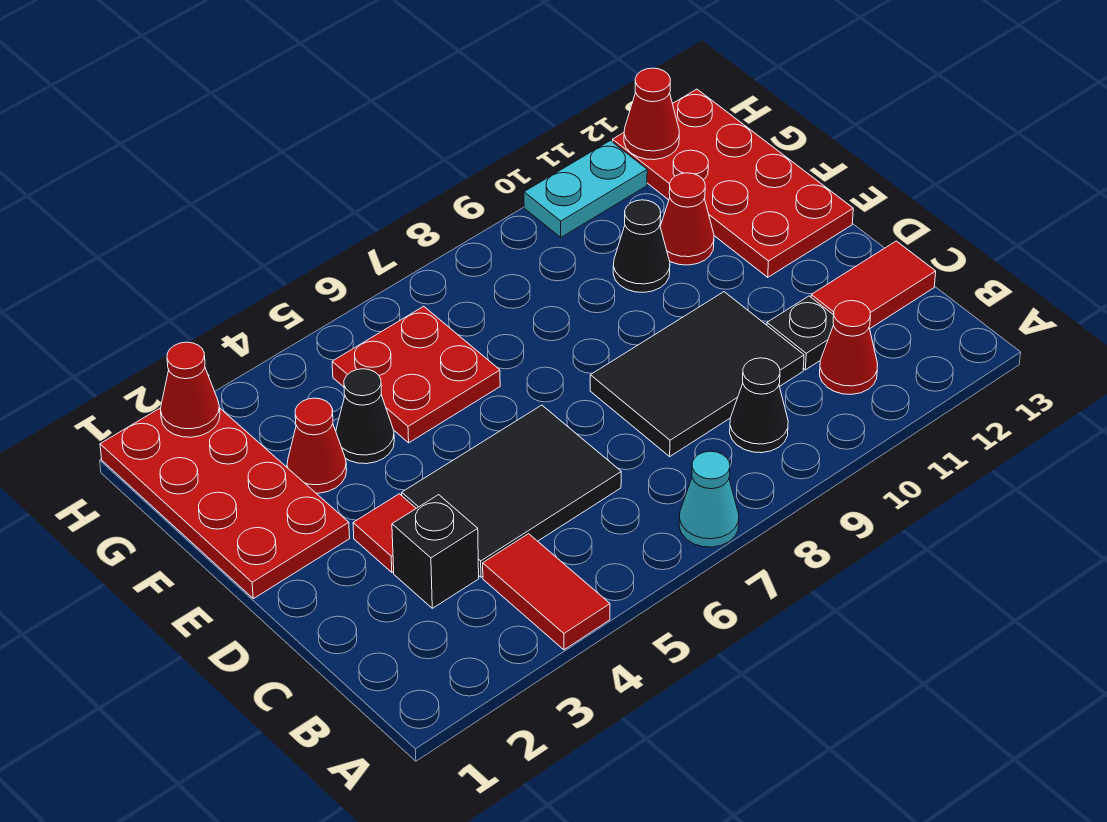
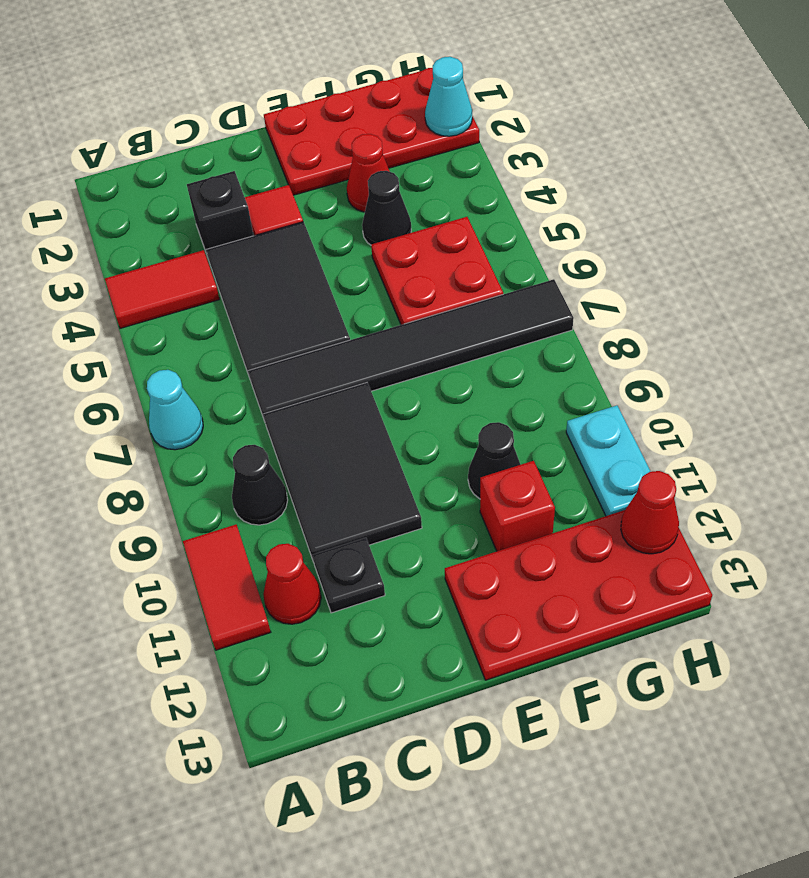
none -> black 1x6 tile [248,279,574,421]
red 1x2 tile [811,241,936,328] -> red 1x2 tile moved to [183,525,271,650]
red 1x1 cone [660,173,714,265] -> red 1x1 brick [480,461,555,551]
red 1x1 cone [160,342,220,437] -> cyan 1x1 cone [425,57,472,136]

